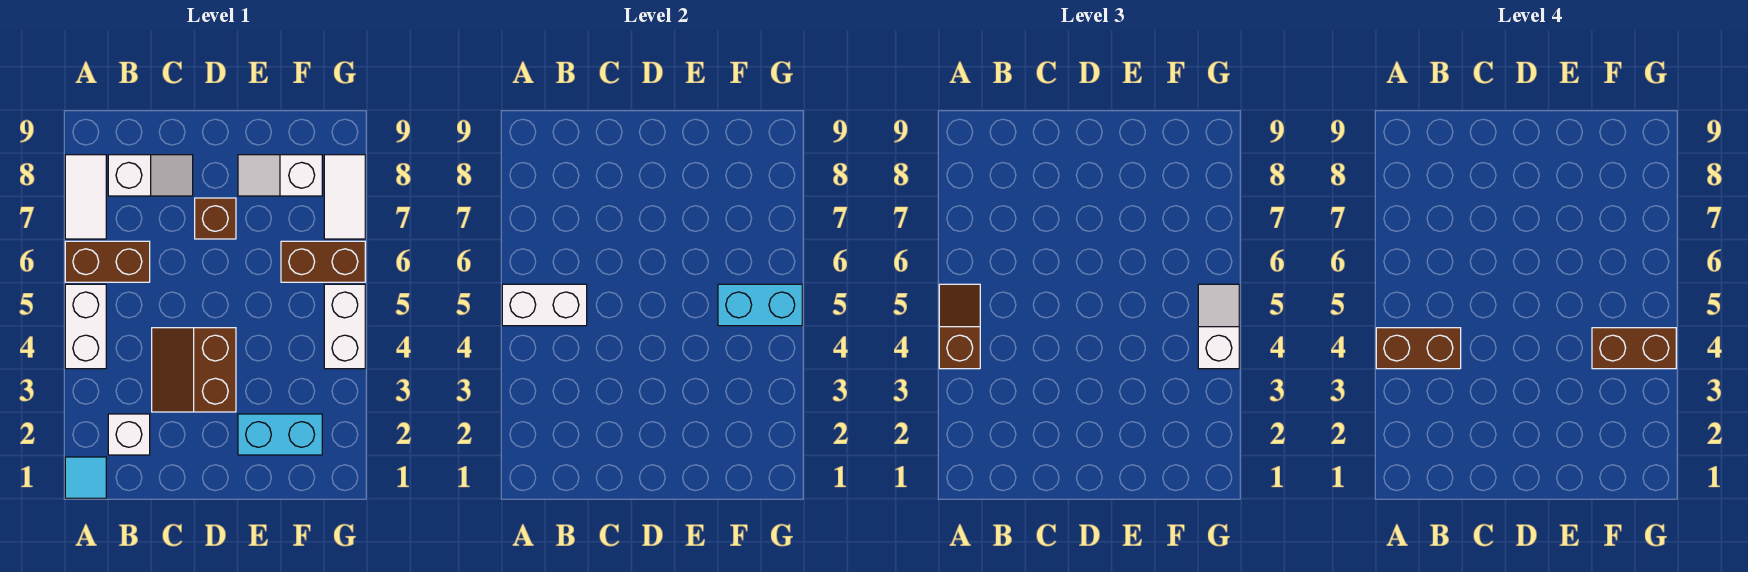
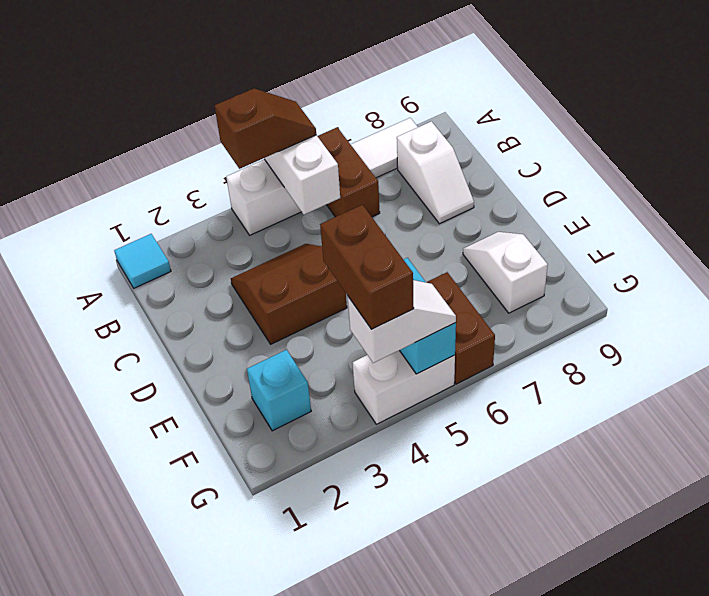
brown 1x2 brick [1376,328,1461,369] -> none
white 1x1 brick [108,414,150,455] -> none
brown 1x1 brick [195,198,236,239] -> none
cyan 1x2 brick [238,414,322,455] -> cyan 1x1 brick [247,350,311,431]
white 1x2 tile [324,155,365,239] -> none

